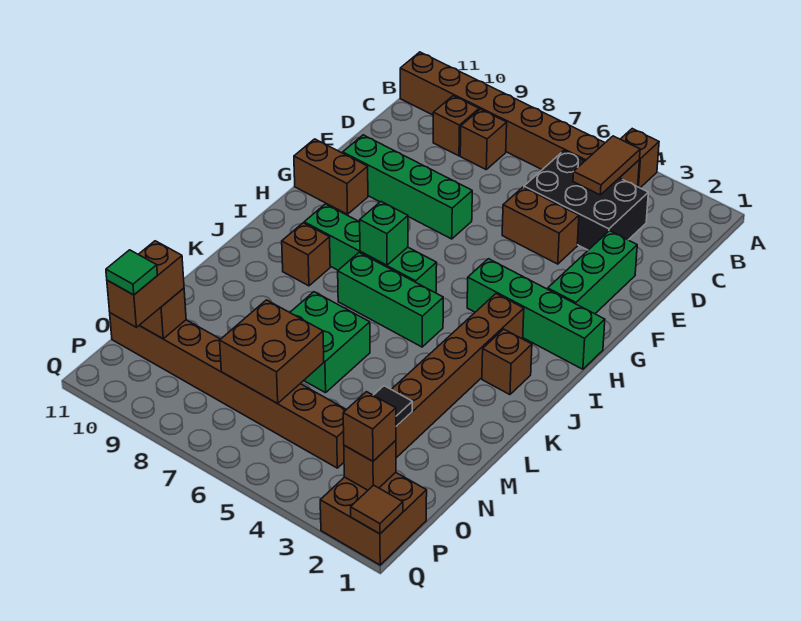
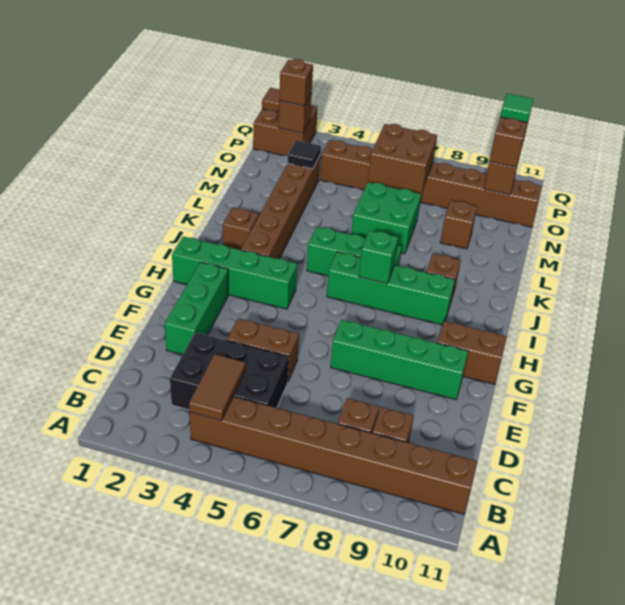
brown 1x1 brick [621,129,659,188] -> brown 1x1 brick moved to [440,201,477,249]

